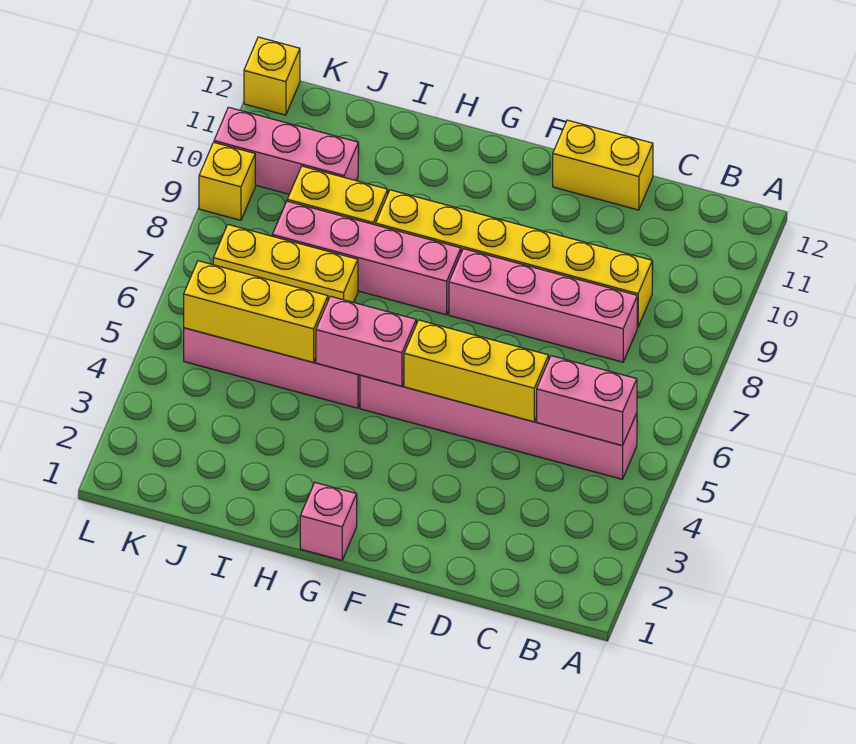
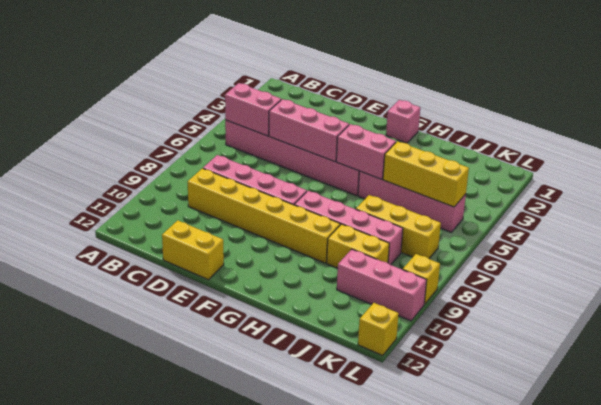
yellow 1x3 brick [404,320,549,422] -> pink 1x3 brick [269,99,349,162]

